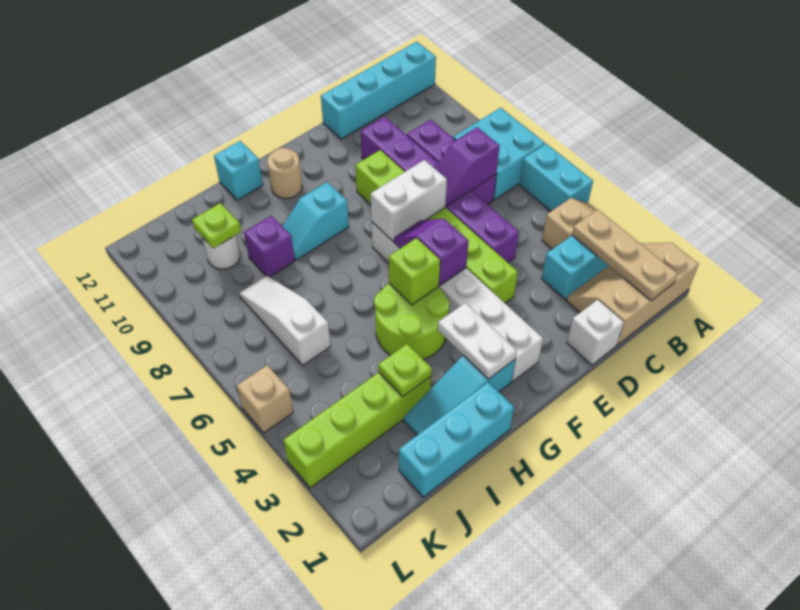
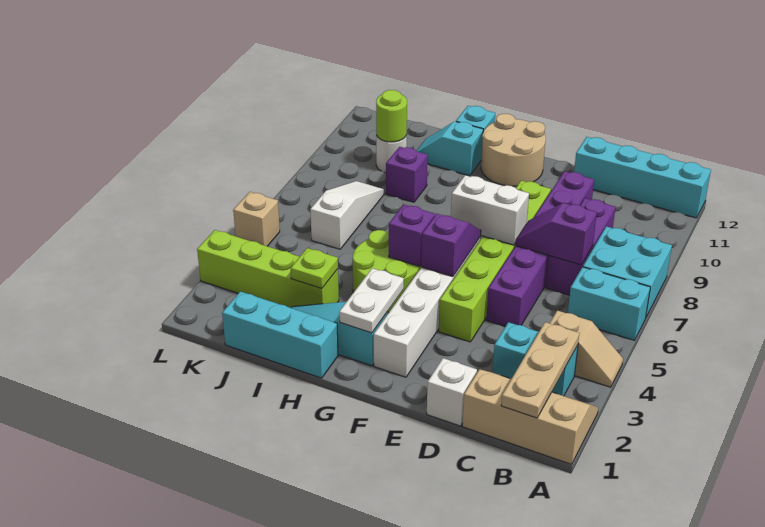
cyan 1x2 brick [520,144,593,211] -> cyan 1x2 brick turned to [568,267,650,340]
lime 1x1 brick [389,238,440,305] -> purple 1x1 brick [389,205,435,266]
cyan 1x2 slope [282,182,349,260] -> cyan 1x2 slope moved to [416,121,483,176]
tan 1x1 round brick [267,148,302,199] -> tan 2x2 round brick [481,114,546,186]
lime 1x1 plate [192,203,241,249] -> lime 1x1 round brick [376,90,407,142]

